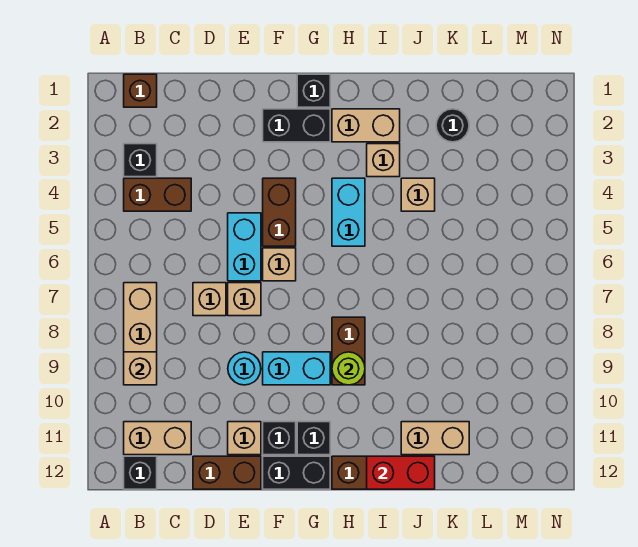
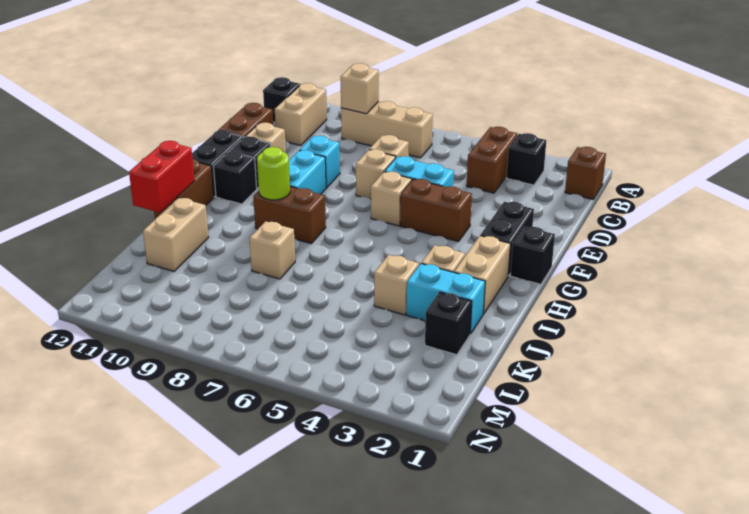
cyan 1x1 round brick [228,352,261,385] -> cyan 1x1 brick [299,136,340,188]
cyan 1x2 brick [332,178,365,246] -> cyan 1x2 brick moved to [406,264,485,334]
none -> tan 1x1 brick [250,221,295,279]
black 1x1 round brick [436,109,469,142] -> black 1x1 brick [425,292,472,355]

